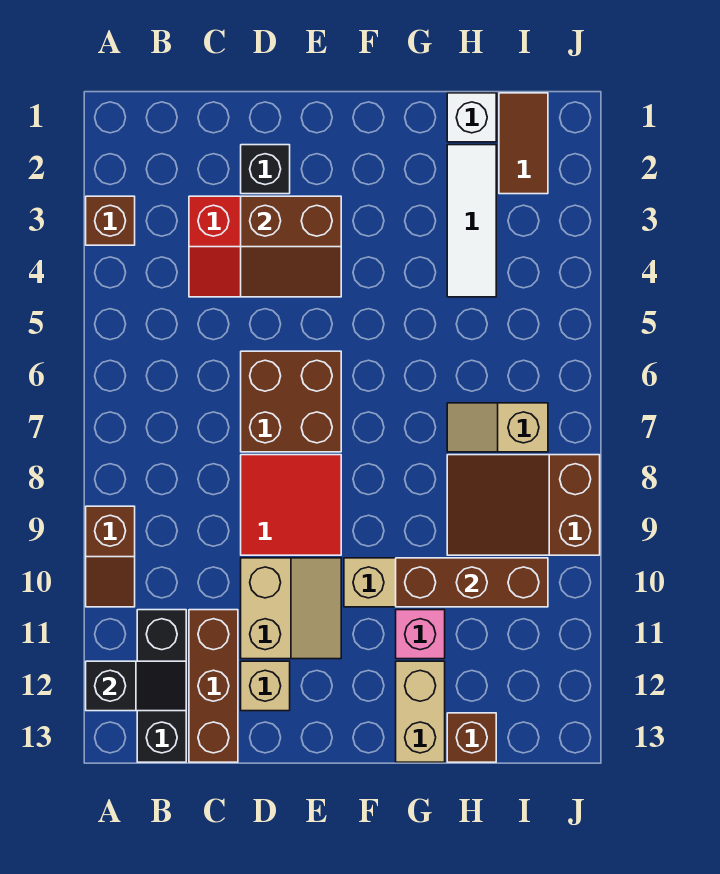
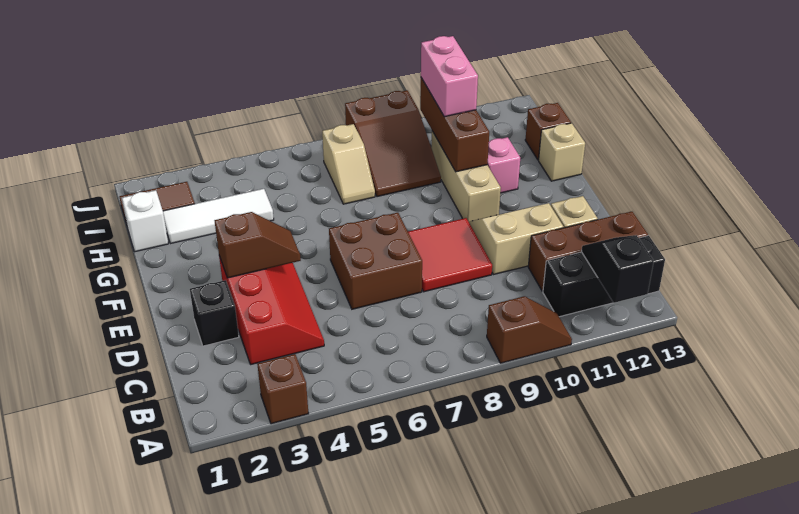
brown 2x2 slope [241,196,341,297] -> brown 1x2 slope [215,212,301,278]
tan 1x2 brick [396,661,445,762] -> tan 1x1 brick [539,123,585,181]
none -> pink 1x2 brick [421,36,478,117]

